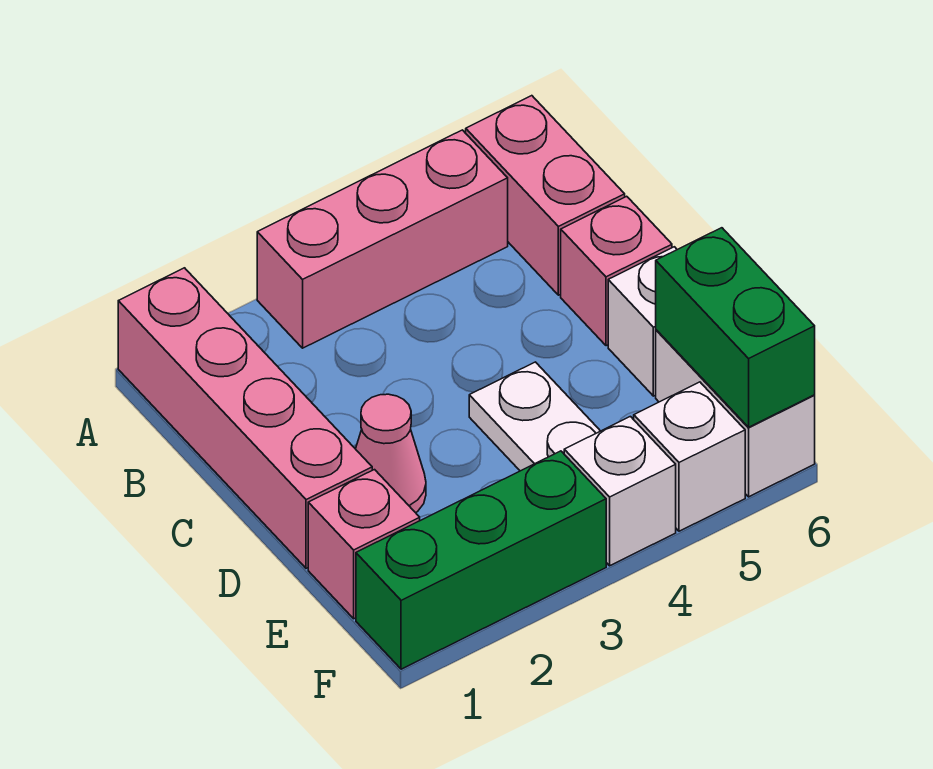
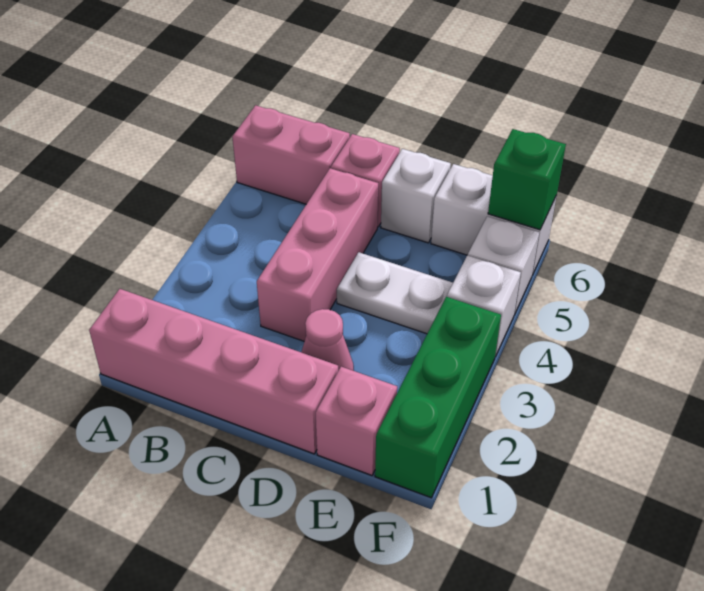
pink 1x3 brick [257,130,508,348] -> pink 1x3 brick moved to [257,168,378,341]
green 1x2 brick [656,228,815,427] -> green 1x1 brick [488,129,566,230]

